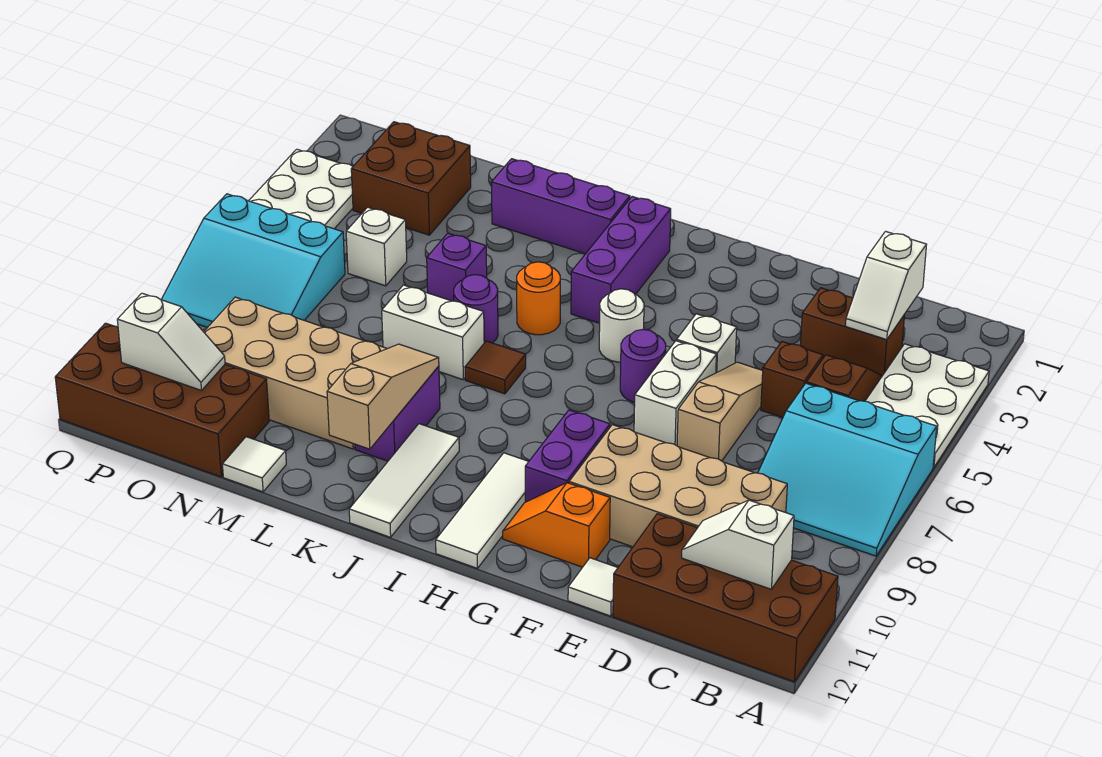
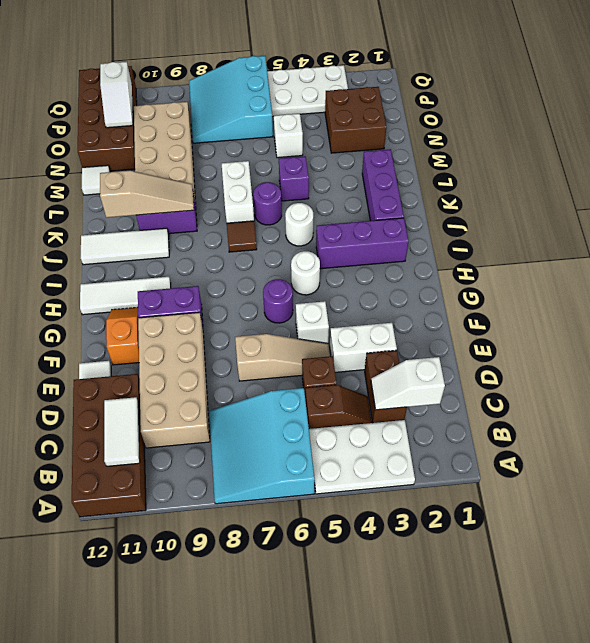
white 1x2 slope [682,500,794,589] -> white 1x2 tile [104,397,140,466]
white 1x2 brick [634,341,716,446] -> white 1x2 brick moved to [330,323,397,372]
orange 1x1 round brick [517,262,560,335] -> white 1x1 round brick [285,203,313,246]

